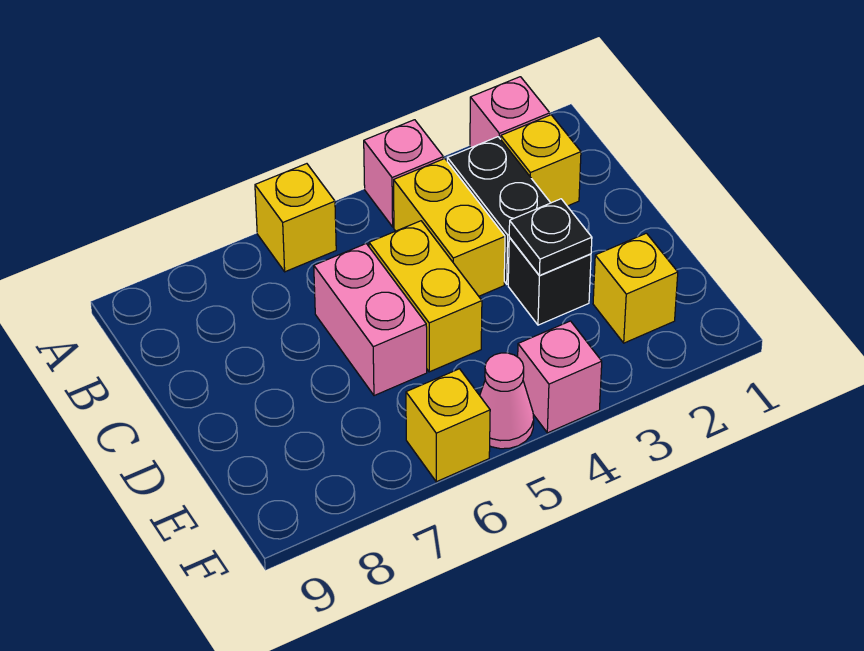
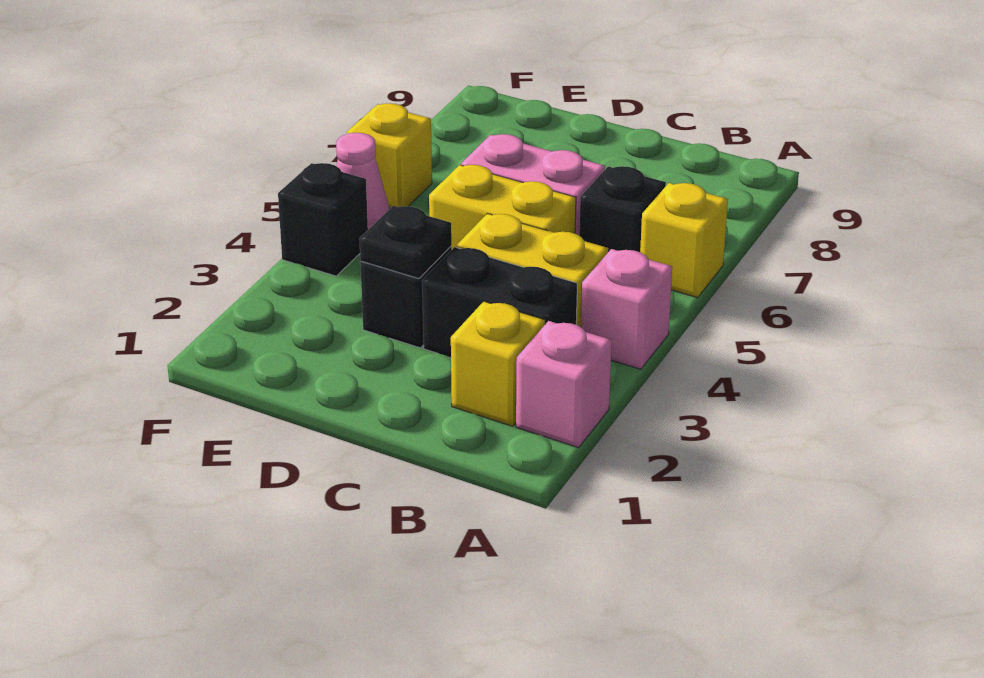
none -> black 1x1 brick [579,166,666,252]
yellow 1x1 brick [593,233,678,343] -> none
pink 1x1 brick [518,321,602,433] -> black 1x1 brick [278,163,368,276]

